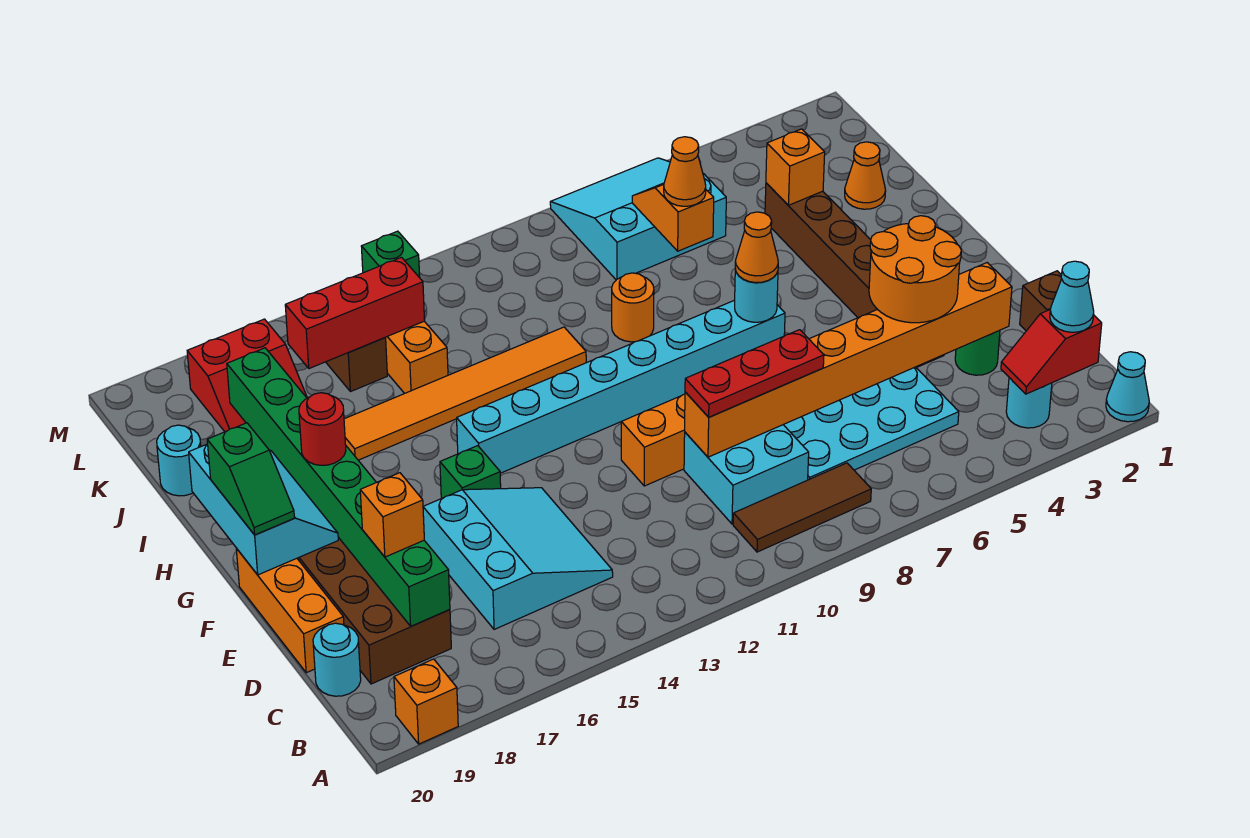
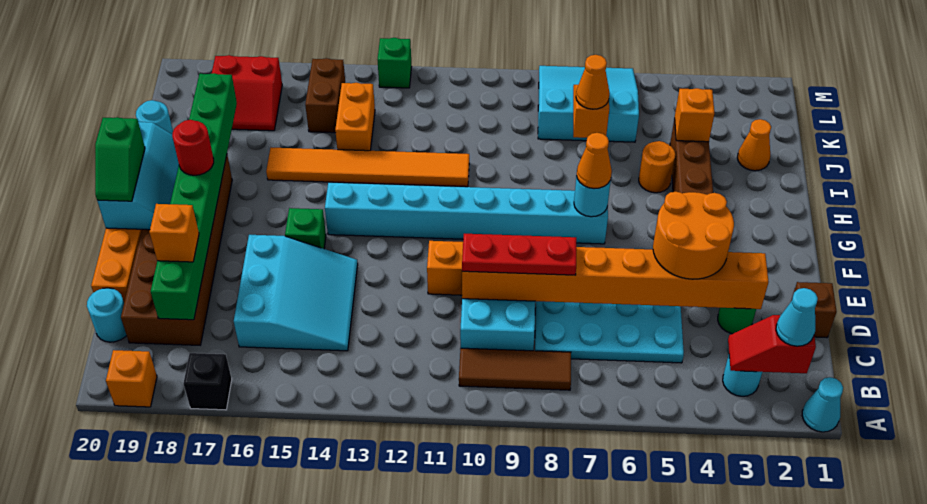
none -> black 1x1 brick [183,353,232,410]
orange 1x1 round brick [612,273,654,342] -> orange 1x1 round brick moved to [639,141,675,193]
red 1x3 brick [285,257,425,368] -> none

